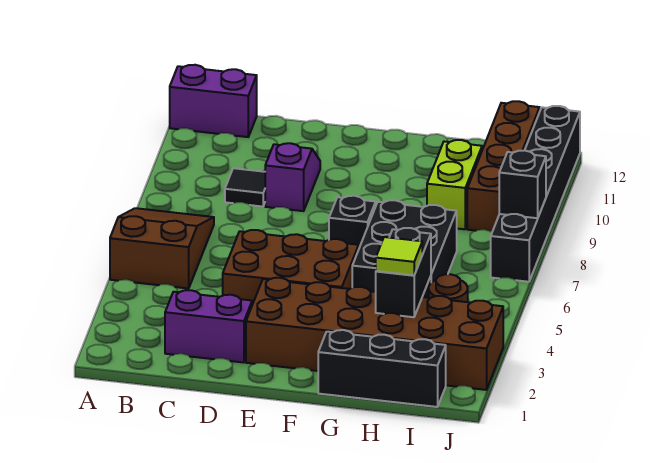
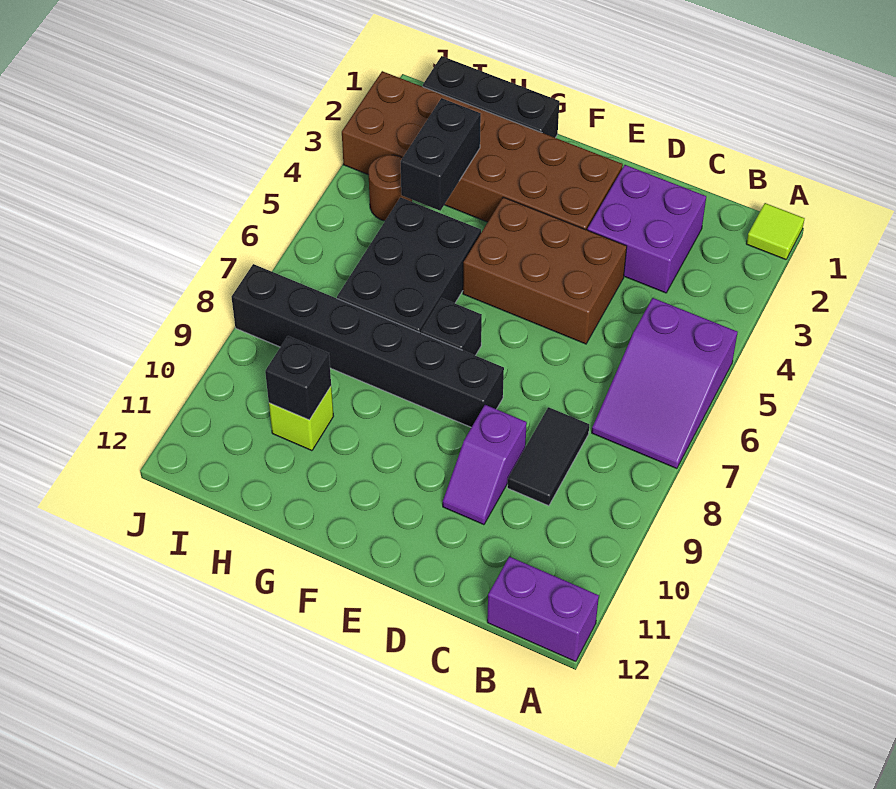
brown 2x3 slope [110,208,214,289] -> purple 2x3 slope [592,298,738,469]
purple 1x2 brick [165,290,252,363] -> purple 2x2 brick [587,165,706,293]
black 1x1 tile [225,168,265,207] -> black 1x2 tile [507,407,589,506]
lime 1x1 tile [376,237,422,275] -> lime 1x1 tile moved to [746,203,805,260]
lime 1x2 brick [427,140,482,229] -> lime 1x1 brick [269,387,333,451]
brown 1x4 brick [467,101,540,232] -> none
black 1x6 brick [491,106,580,282] -> black 1x6 brick turned to [232,264,504,427]
black 1x1 brick [499,151,546,218] -> black 1x1 brick moved to [265,336,331,420]

